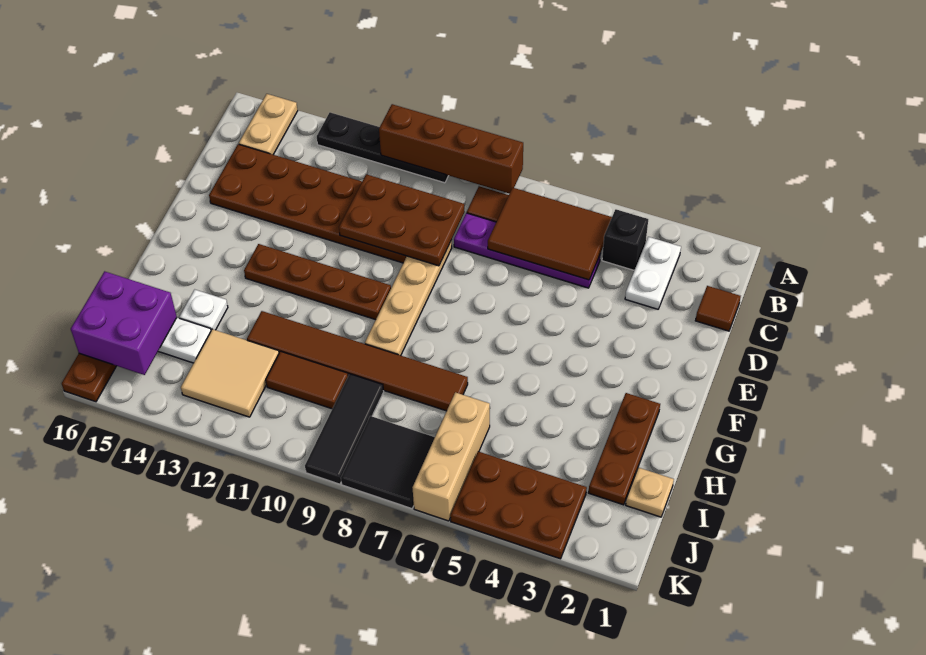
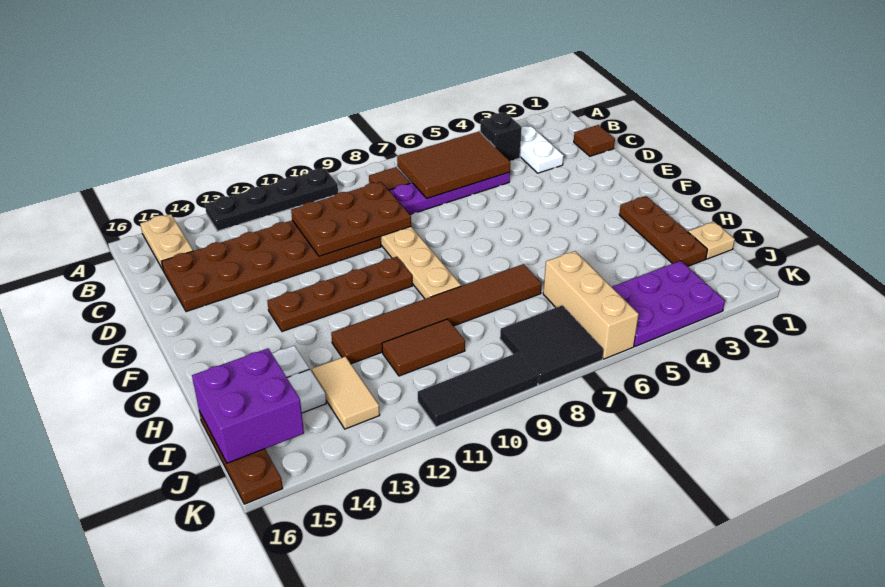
brown 1x4 brick [379,104,523,193] -> none
black 1x3 tile [305,374,384,484] -> black 1x3 tile turned to [418,352,538,427]
tan 2x2 tile [181,329,279,417] -> tan 1x2 tile [312,356,380,429]
brown 2x3 plate [450,451,587,559] -> purple 2x3 plate [612,261,725,346]

